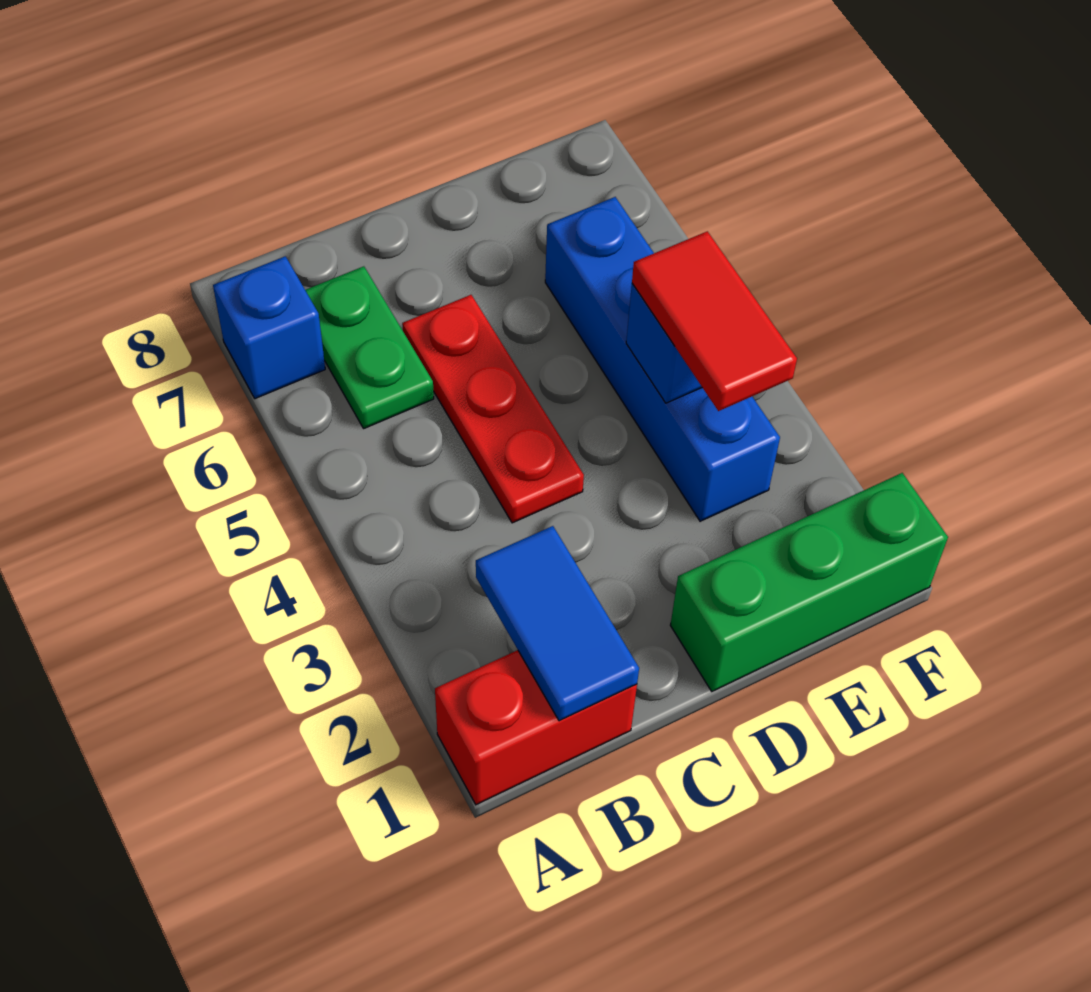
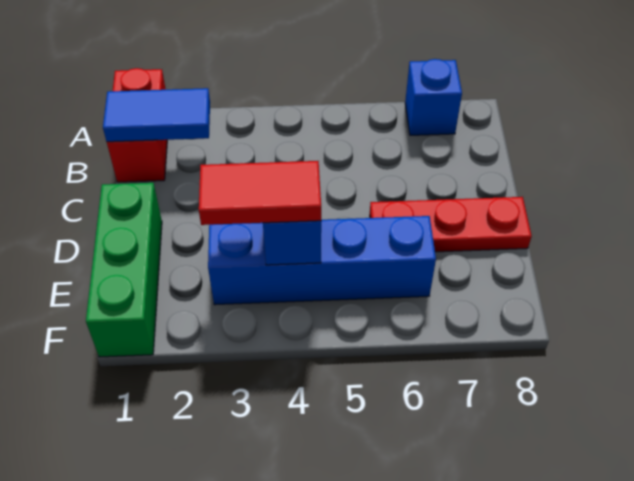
green 1x2 plate [305,266,434,428] -> none
red 1x3 plate [402,295,584,523] -> red 1x3 plate moved to [370,197,532,252]

